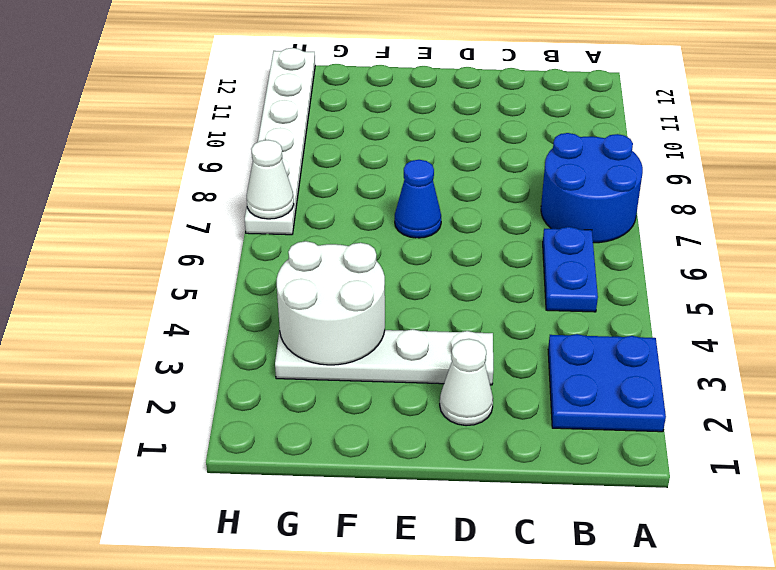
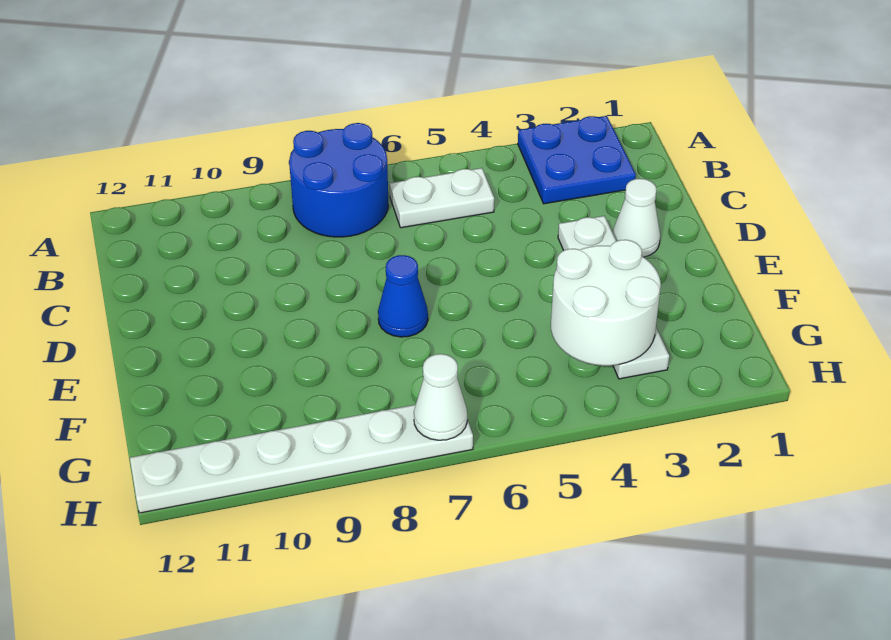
blue 1x2 plate [543,227,598,312] -> white 1x2 plate [390,168,494,228]

